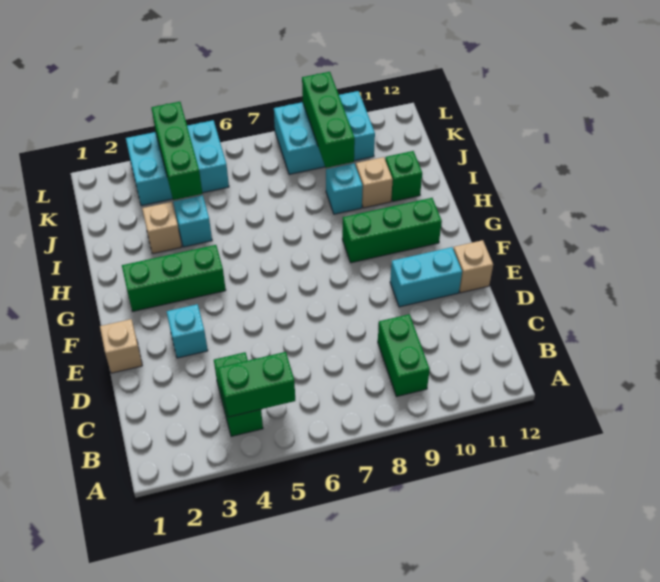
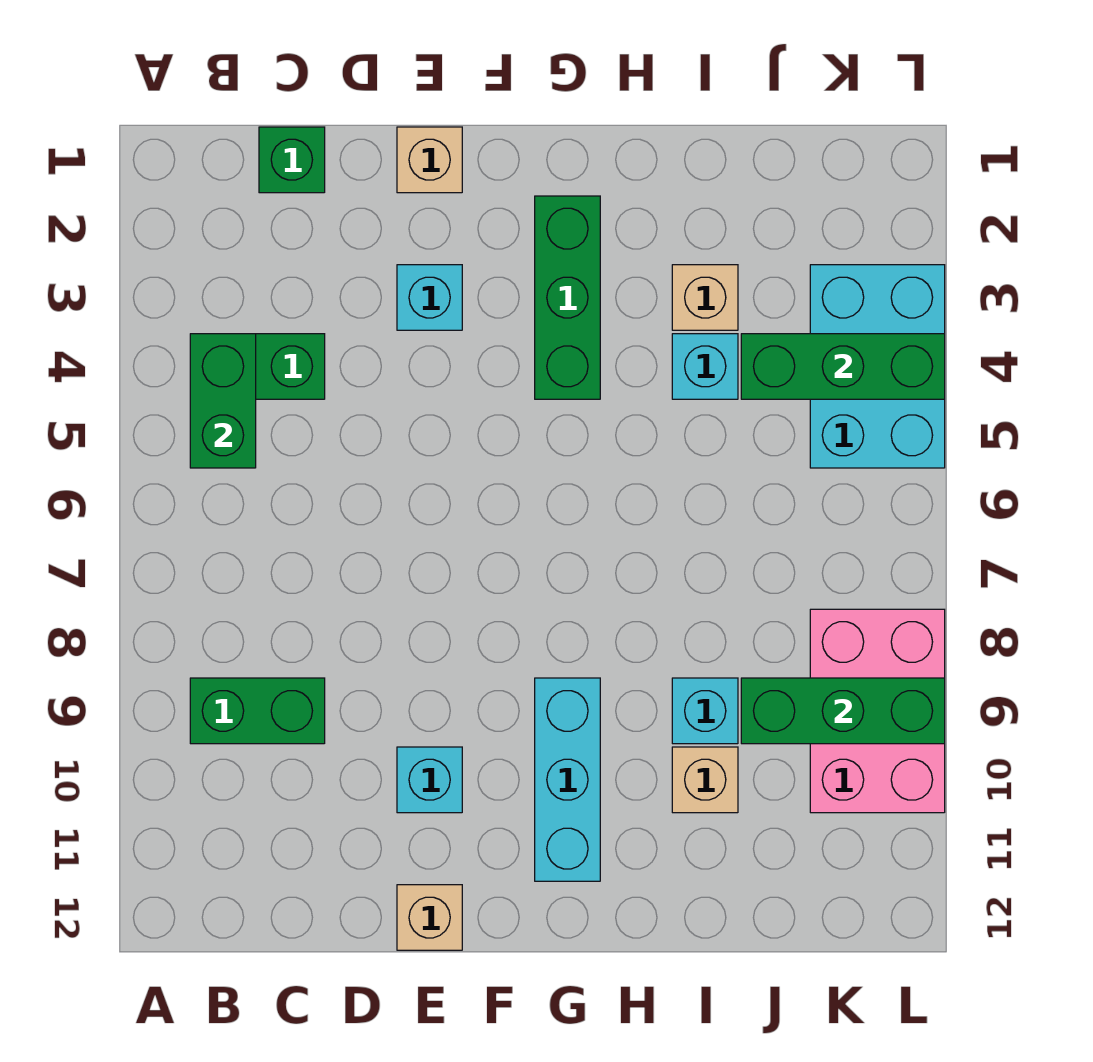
cyan 1x2 brick [390,247,462,307] -> cyan 1x1 brick [397,747,462,813]
green 1x3 brick [342,198,442,263] -> cyan 1x3 brick [535,678,600,881]
green 1x1 brick [385,151,422,201] -> green 1x1 brick moved to [259,127,325,193]
cyan 2x3 brick [274,91,375,174] -> pink 2x3 brick [810,609,945,813]

